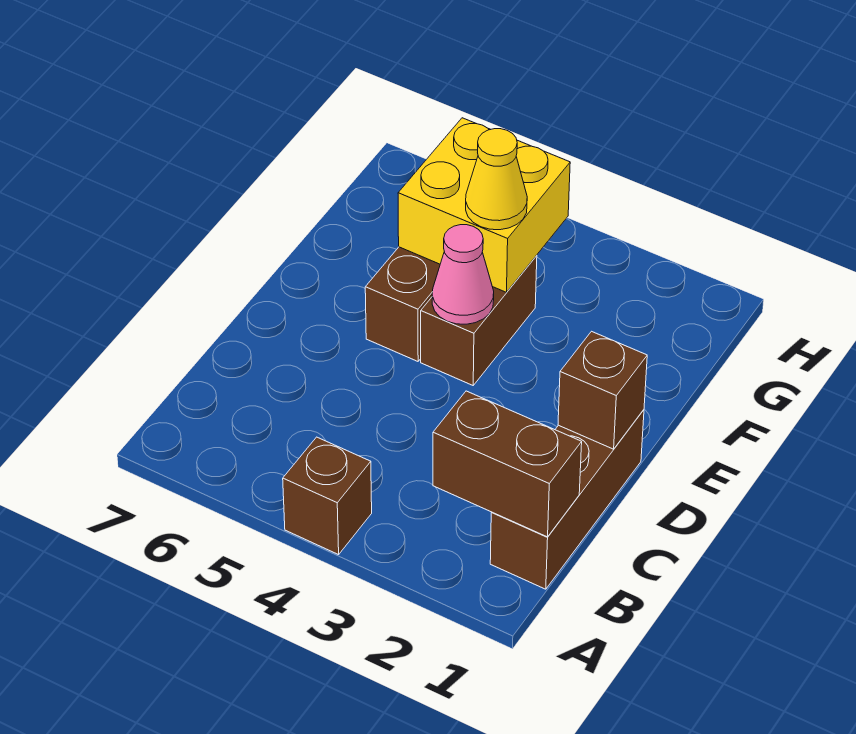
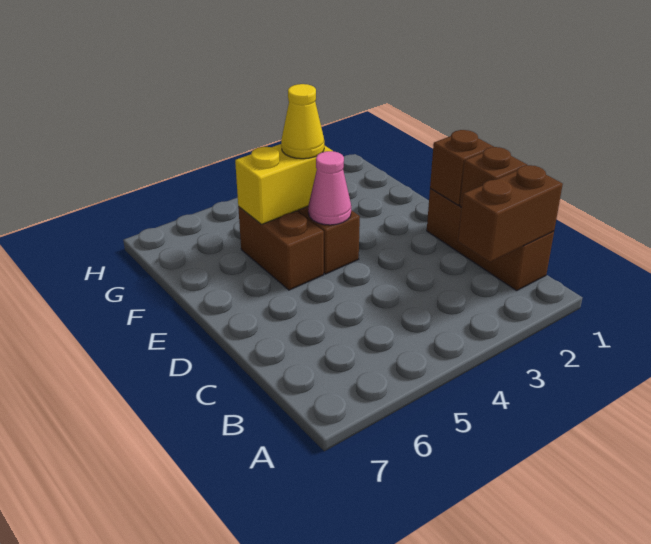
brown 1x1 brick [283,437,372,555] -> brown 1x1 brick moved to [460,147,527,207]
yellow 2x2 brick [398,118,570,292] -> yellow 1x2 brick [235,144,332,224]

